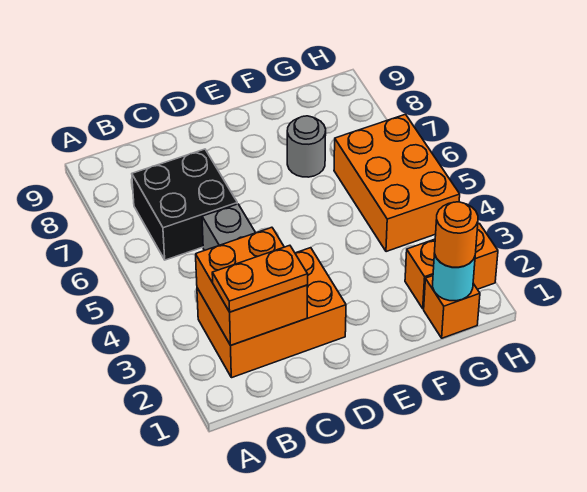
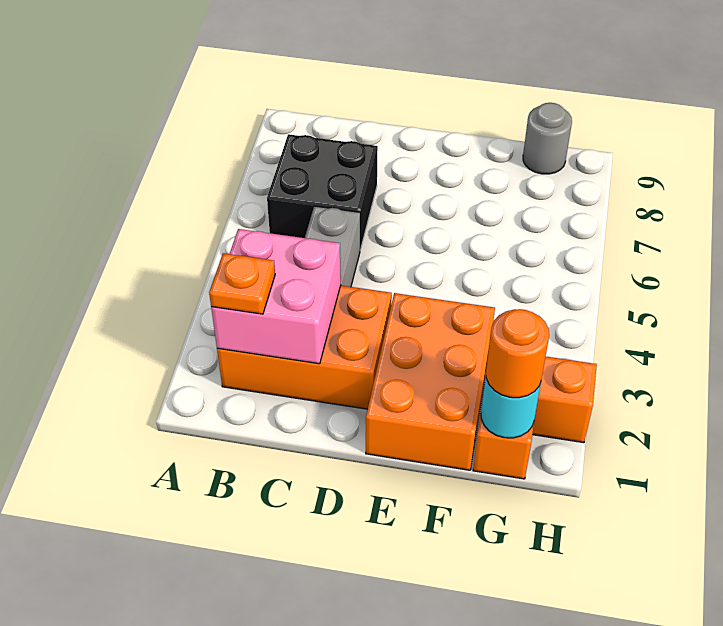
orange 2x2 brick [196,227,308,345] -> pink 2x2 brick [211,229,341,364]
orange 1x2 plate [212,245,308,312] -> orange 1x1 plate [209,253,275,314]
grey 1x1 round brick [287,116,326,177] -> grey 1x1 round brick moved to [523,103,572,174]
orange 2x3 brick [334,114,460,252] -> orange 2x3 brick moved to [366,293,495,470]

